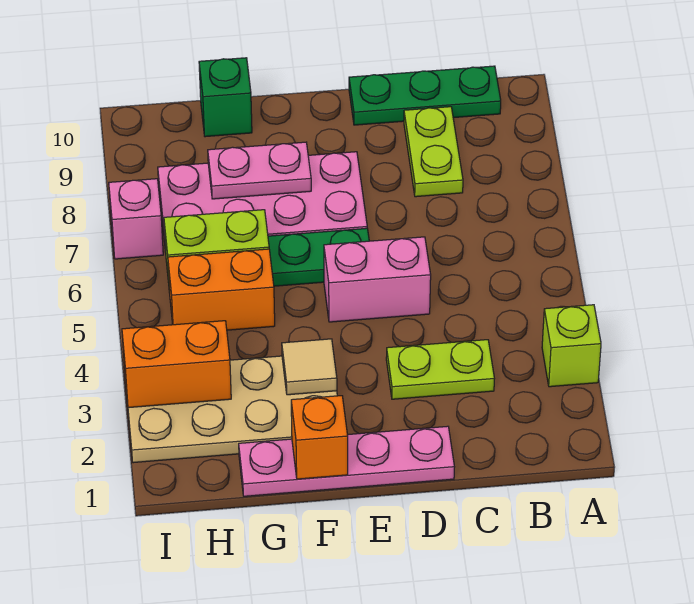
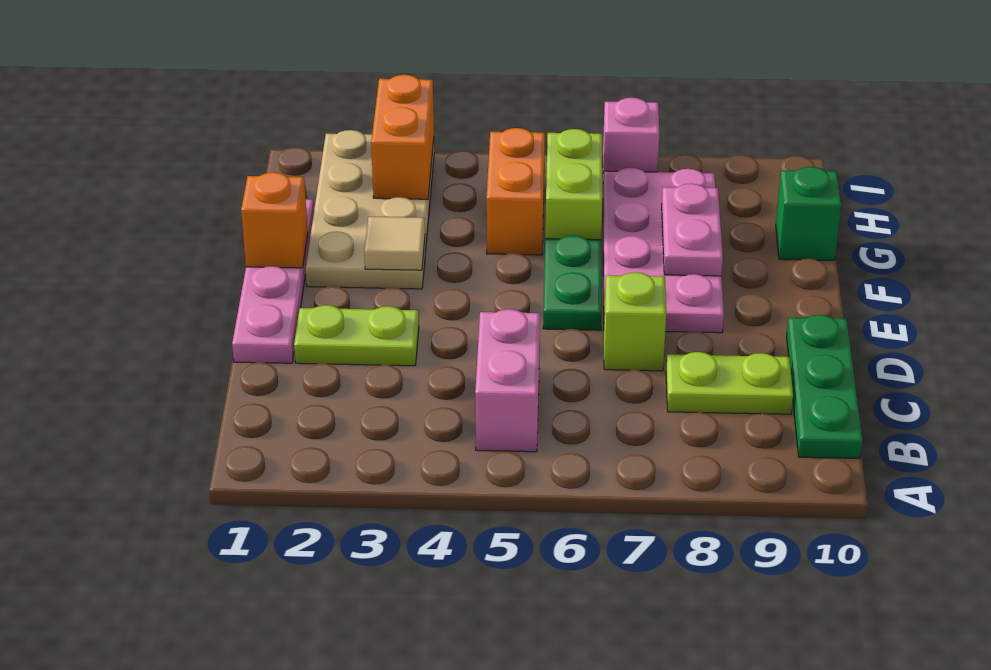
lime 1x1 brick [542,305,601,387] -> lime 1x1 brick moved to [604,272,666,371]
lime 1x2 plate [386,340,494,399] -> lime 1x2 plate turned to [294,305,419,366]
pink 1x2 brick [324,237,431,322] -> pink 1x2 brick moved to [475,309,540,452]

